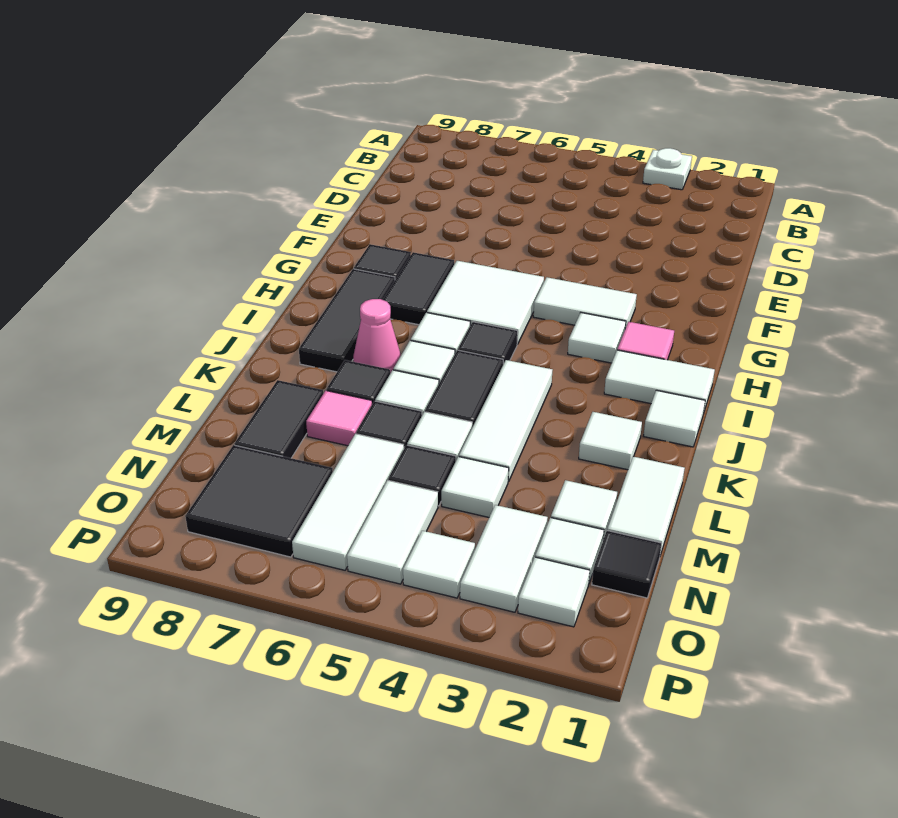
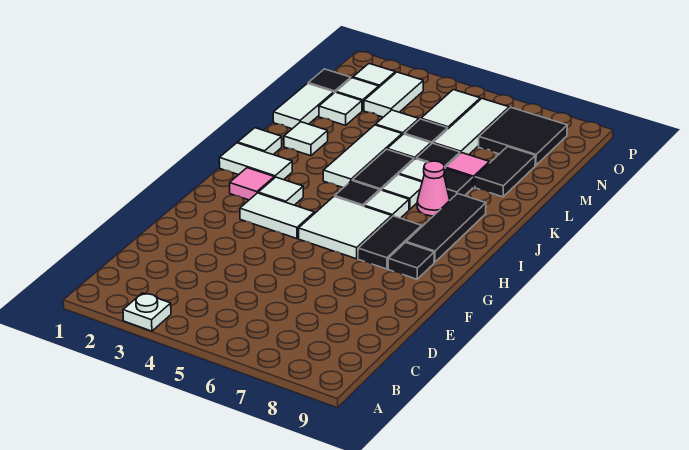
white 1x1 tile [403,531,475,598] -> none

